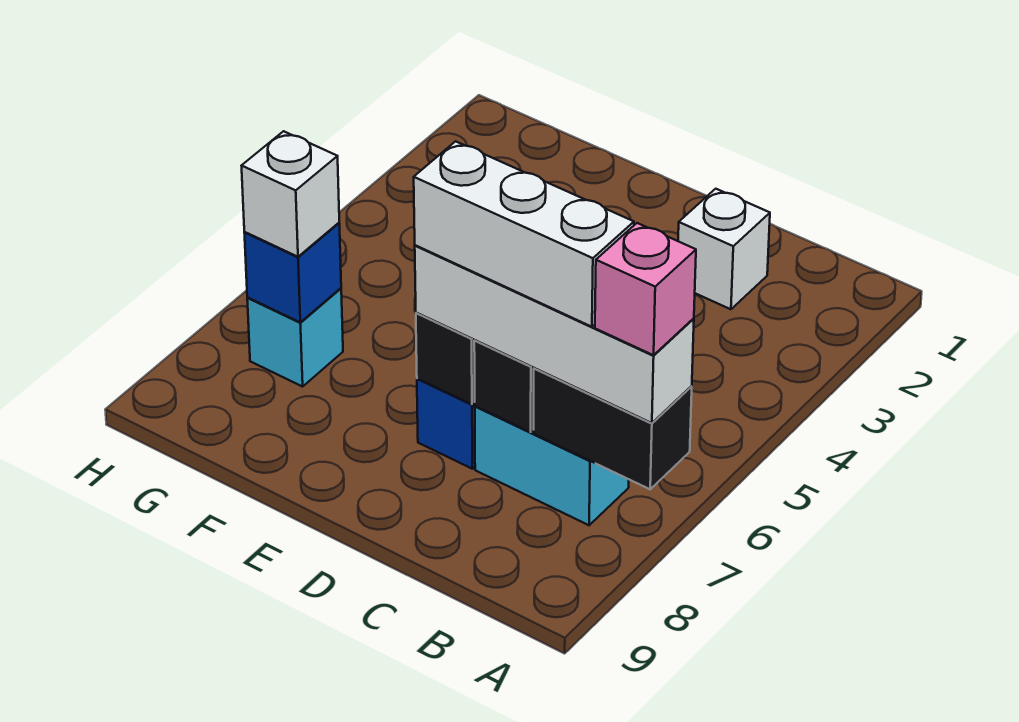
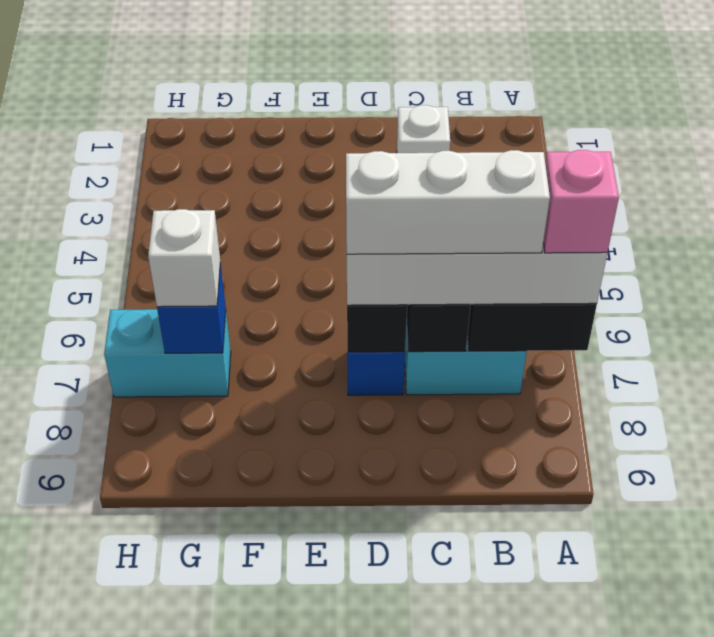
cyan 1x1 brick [247,288,343,387] -> cyan 1x2 brick [104,309,231,397]

